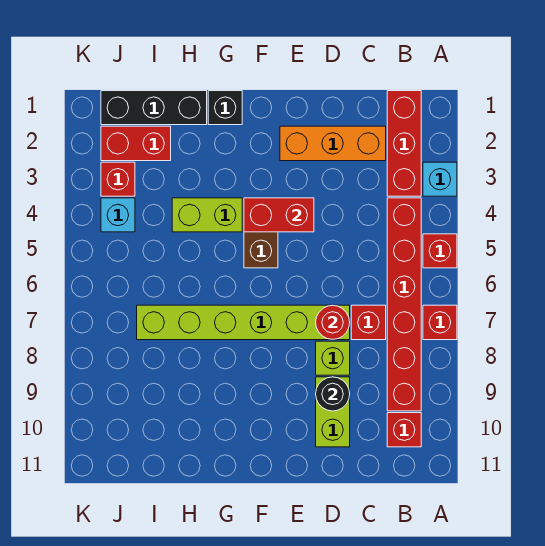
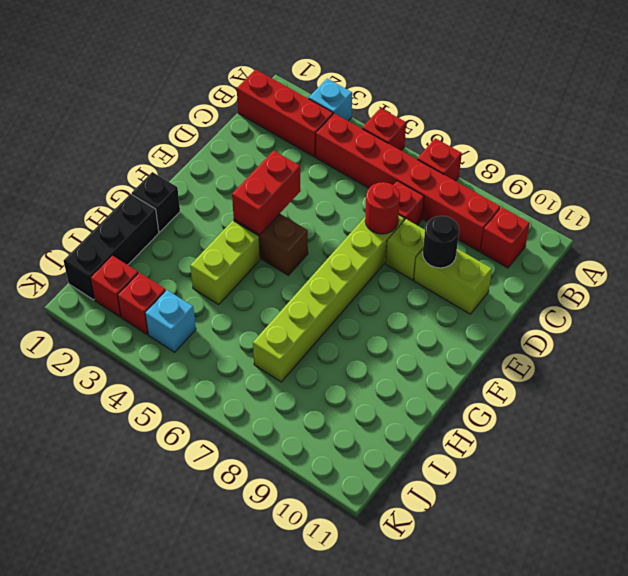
orange 1x3 brick [280,126,386,161] -> none
red 1x2 brick [101,126,171,161] -> red 1x1 brick [90,255,138,317]

